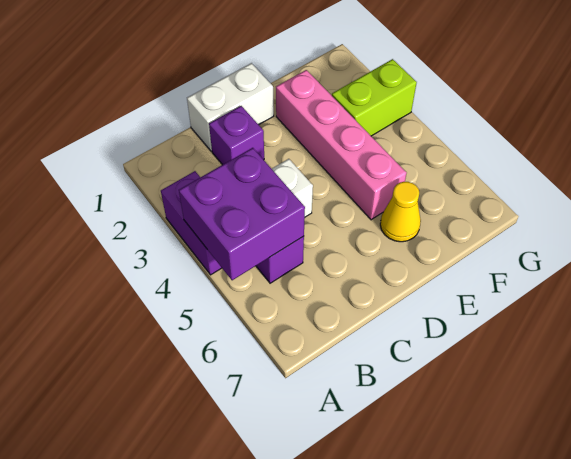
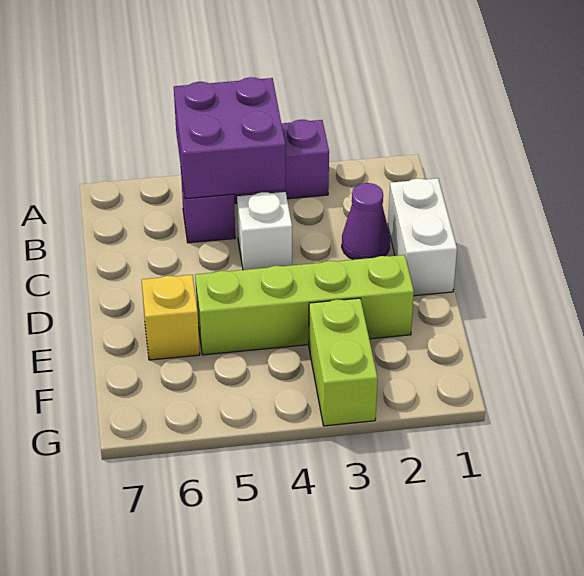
purple 1x1 brick [209,106,264,165] -> purple 1x1 cone [342,183,390,260]
pink 1x4 brick [276,70,407,220] -> lime 1x4 brick [195,255,414,355]
yellow 1x1 cone [380,182,421,242] -> yellow 1x1 brick [142,275,200,360]

